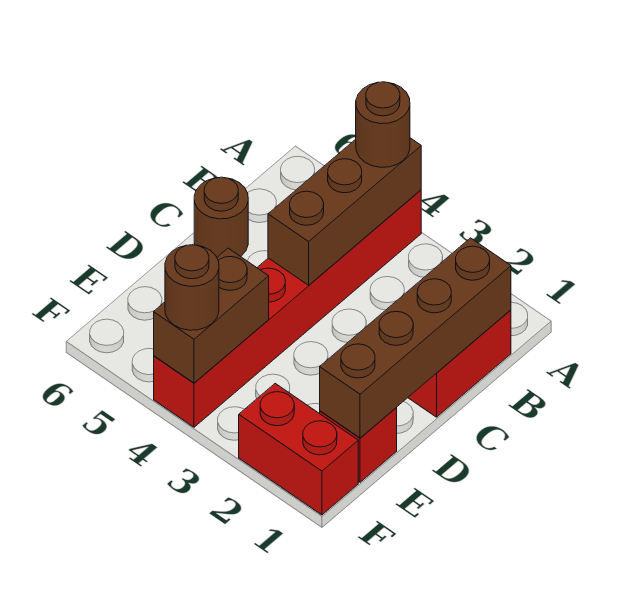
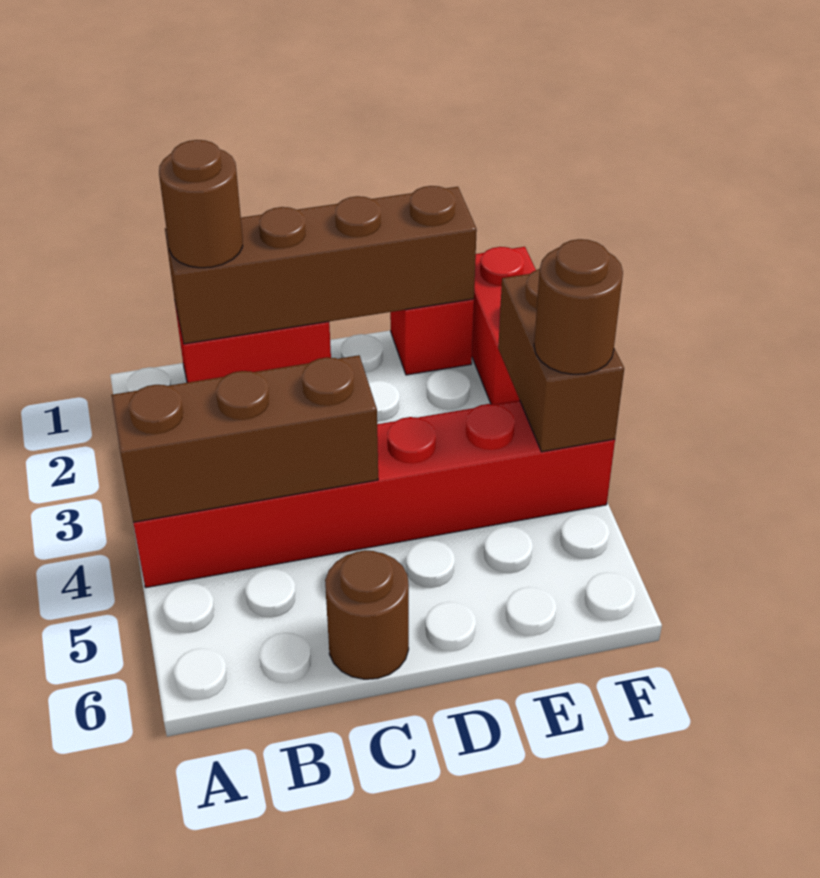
brown 1x1 round brick [356,82,410,167] -> brown 1x1 round brick moved to [159,140,243,268]
brown 1x2 brick [154,248,269,383] -> brown 1x2 brick turned to [498,269,624,452]

